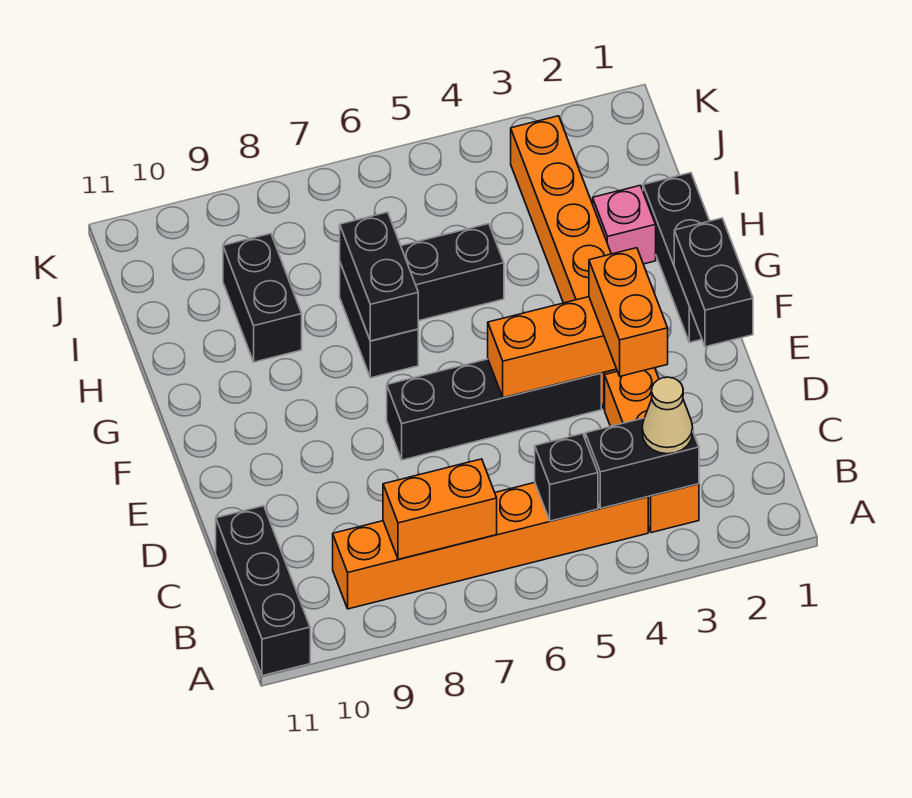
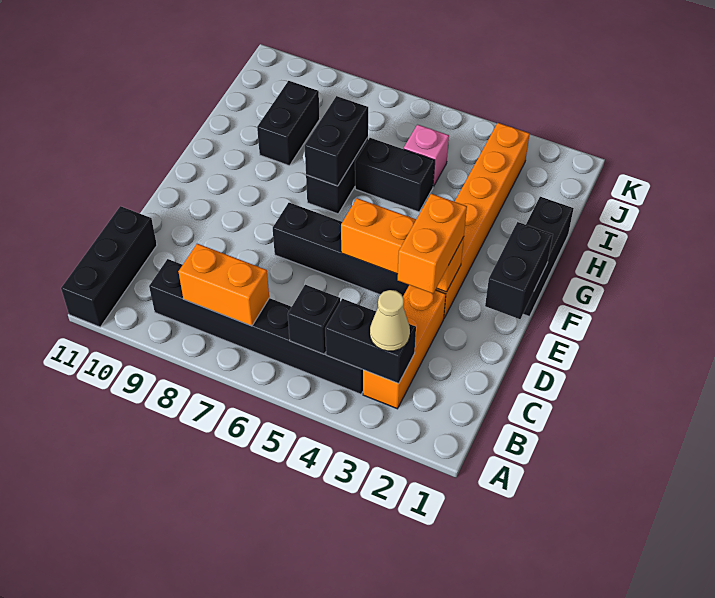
orange 1x6 brick [333,483,648,609] -> black 1x6 brick [149,259,363,394]
pink 1x1 brick [593,185,656,264] -> pink 1x1 brick moved to [404,125,449,187]

